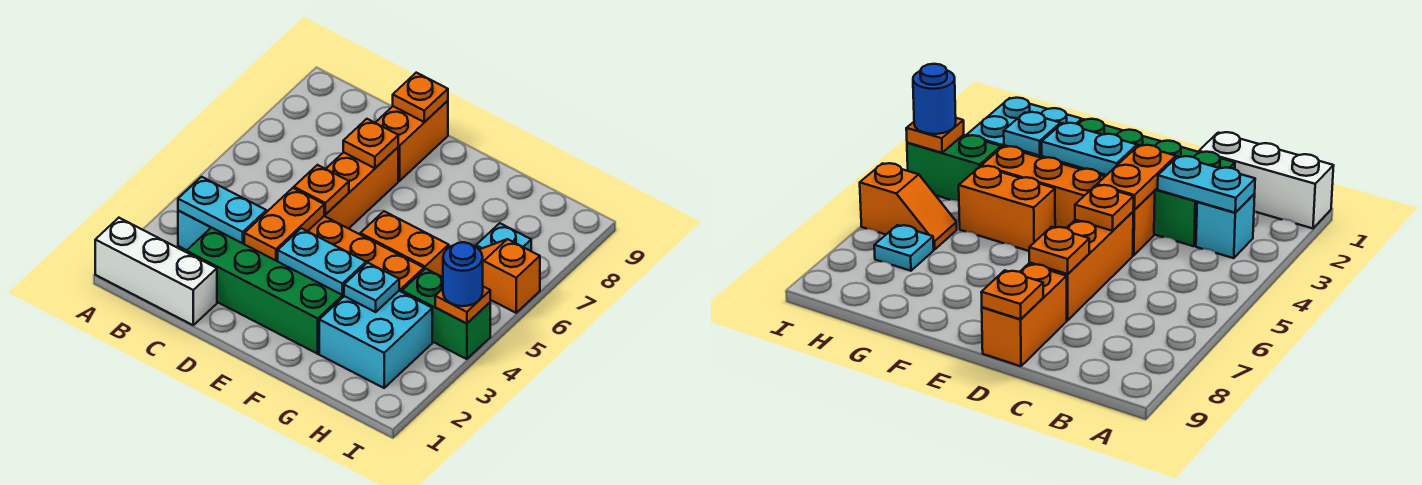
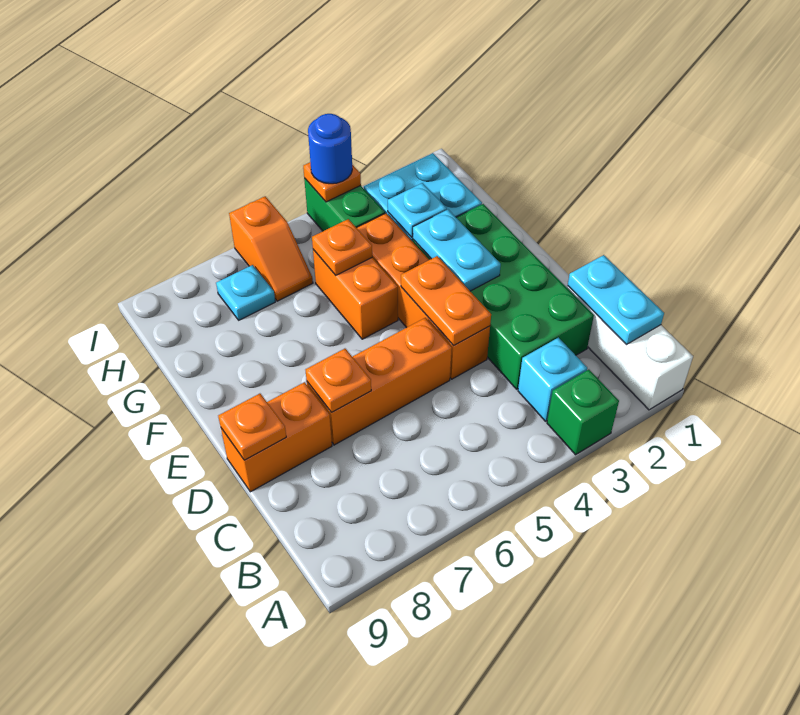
none -> green 1x1 brick [547,370,619,455]
cyan 1x2 plate [178,177,266,243] -> cyan 1x2 plate moved to [568,255,664,345]
orange 1x2 plate [244,188,324,261] -> orange 1x2 plate turned to [401,256,491,346]
orange 1x1 plate [294,165,349,214] -> orange 1x1 plate moved to [312,219,372,275]

